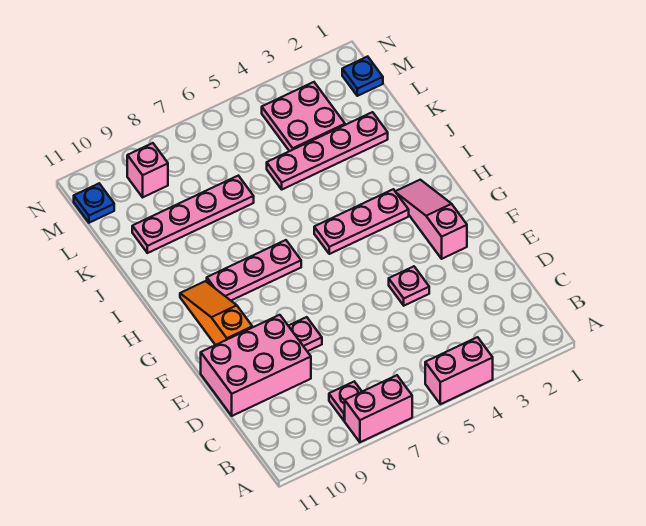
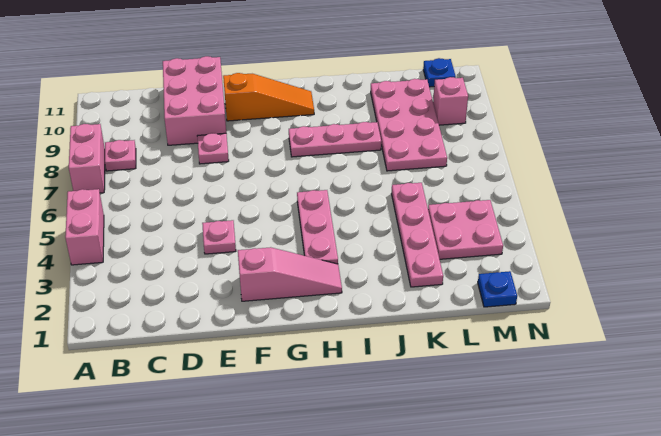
pink 1x3 plate [207,240,301,300] -> pink 1x3 plate turned to [289,122,381,157]
pink 1x4 plate [132,176,254,253] -> pink 2x4 plate [371,79,447,171]

